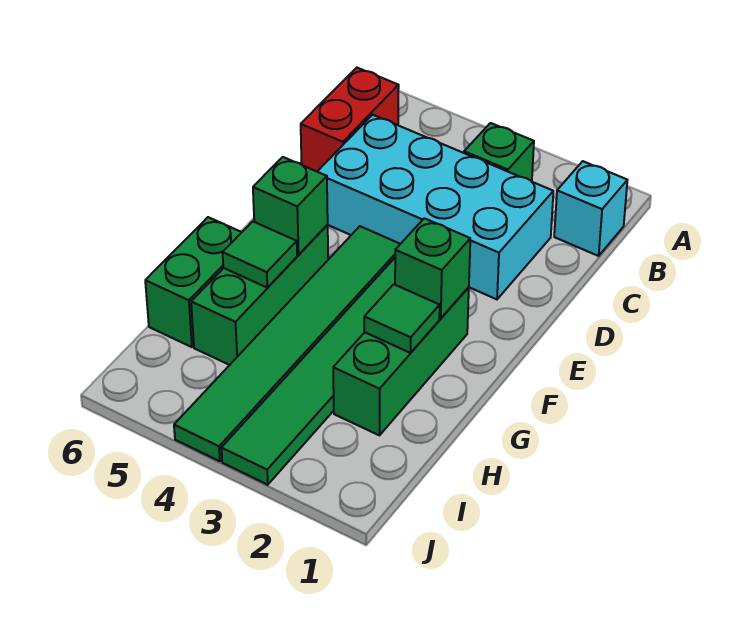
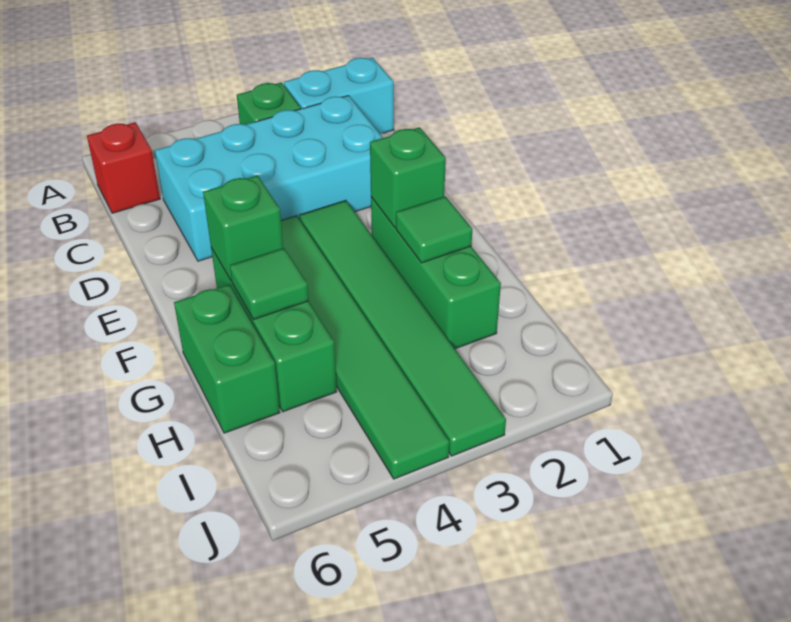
cyan 1x1 brick [554,161,627,256] -> cyan 1x2 brick [284,58,394,134]
red 1x2 brick [301,68,399,171] -> red 1x1 brick [87,122,160,213]

